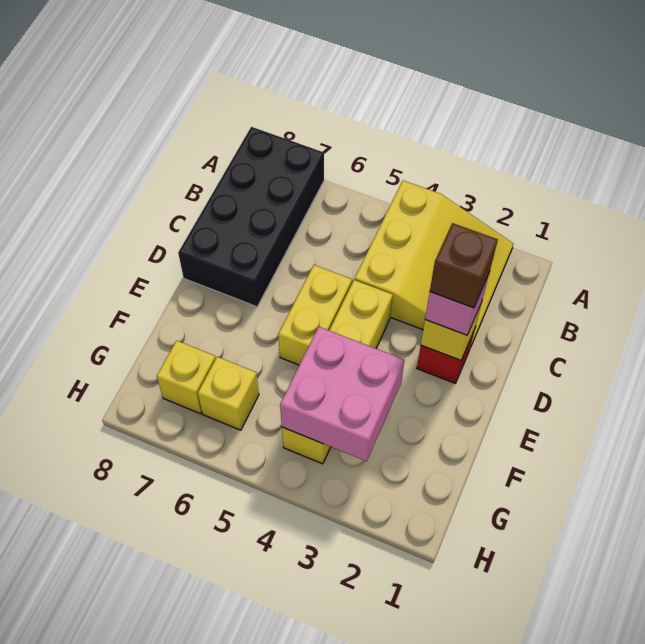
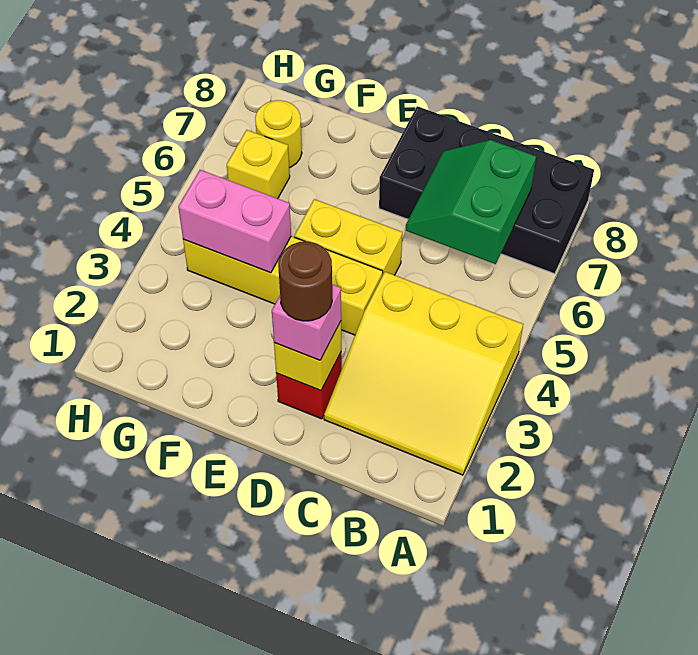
none -> green 2x2 slope [406,140,536,264]
brown 1x1 brick [430,223,498,308] -> brown 1x1 round brick [278,242,332,321]
pink 2x2 brick [280,327,404,461] -> pink 1x2 brick [178,170,291,273]
yellow 1x1 brick [157,341,216,414] -> yellow 1x1 round brick [255,100,302,168]

